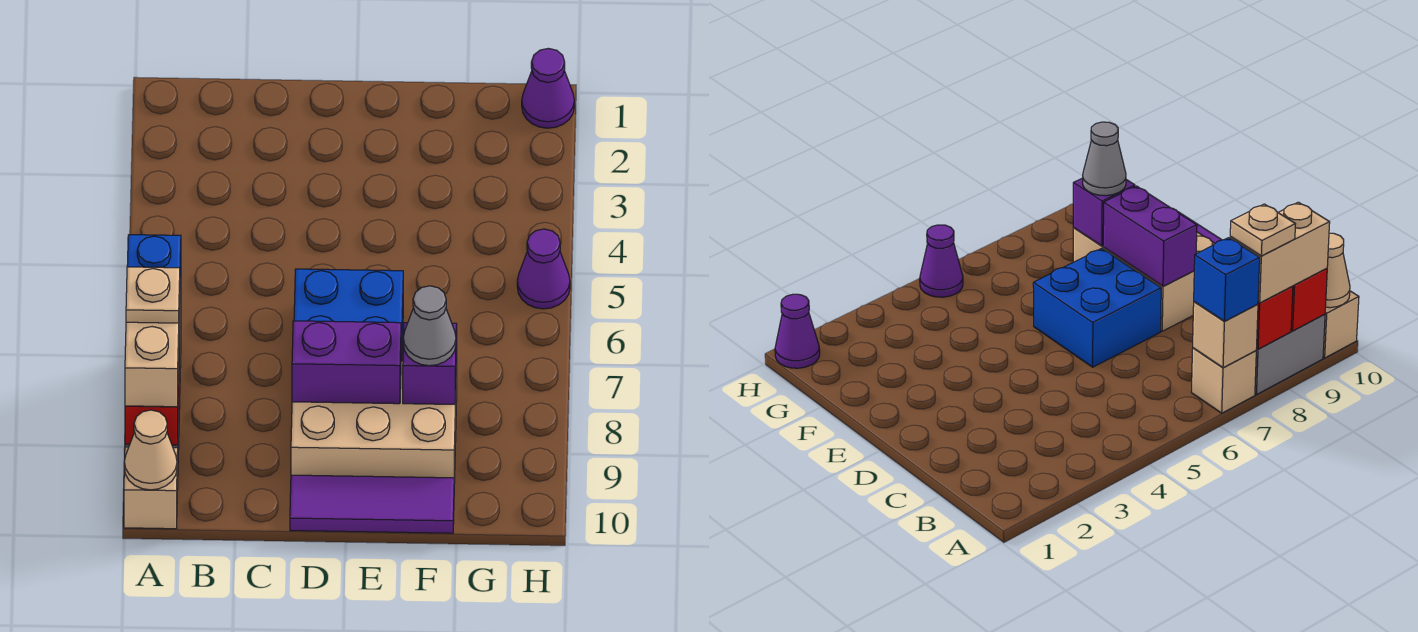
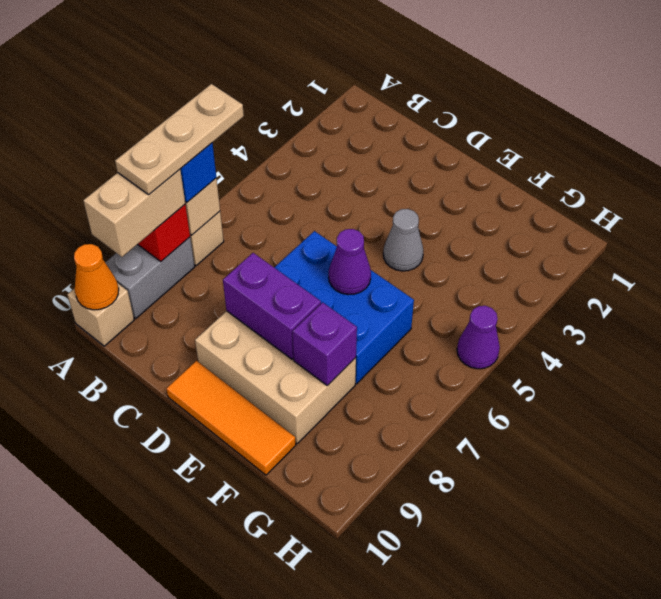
tan 1x1 plate [126,267,180,323] -> tan 1x3 plate [115,84,244,195]
red 1x1 brick [125,373,179,445] -> none
tan 1x1 cone [124,410,177,490] -> orange 1x1 cone [74,244,119,310]
blue 2x2 brick [294,269,403,361] -> blue 2x3 brick [274,231,414,384]
purple 1x3 tile [290,475,454,533] -> orange 1x3 tile [166,361,296,475]
grey 1x1 cone [403,286,456,366] -> grey 1x1 cone moved to [383,209,423,271]
purple 1x1 cone [522,48,574,128] -> purple 1x1 cone moved to [329,229,371,295]

